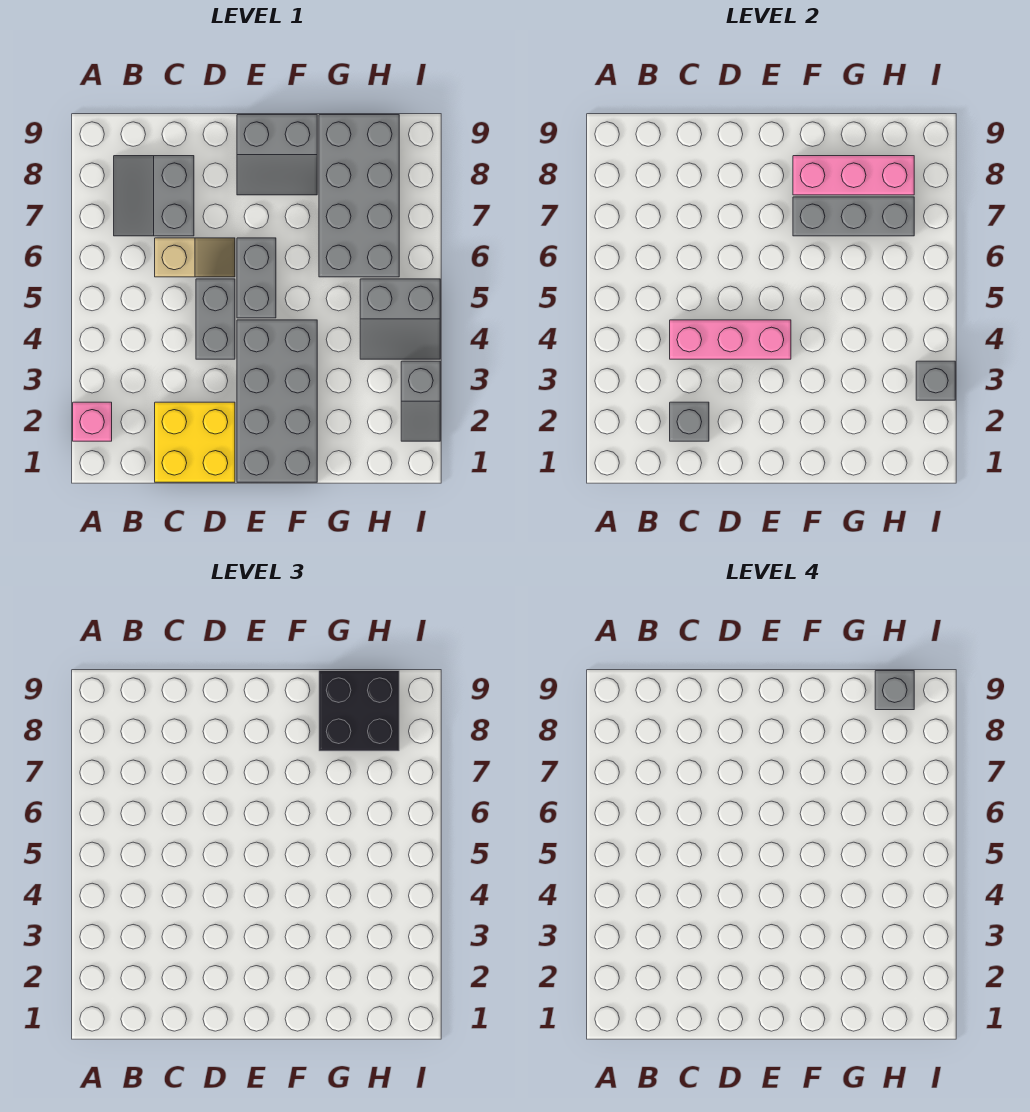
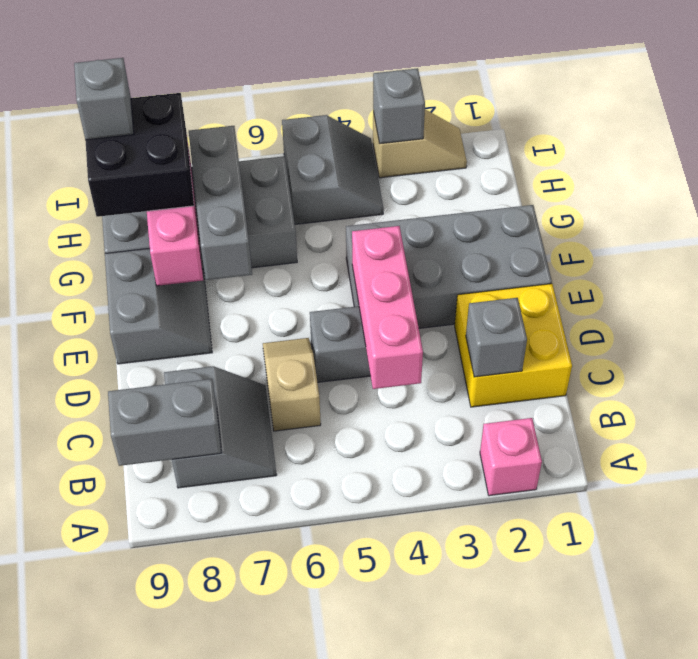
grey 2x2 slope [114,156,194,236] -> grey 2x2 slope turned to [164,366,277,488]
grey 1x2 brick [237,238,276,318] -> grey 1x2 brick moved to [108,379,221,466]
grey 1x2 slope [401,361,440,441] -> tan 1x2 slope [373,109,467,178]

